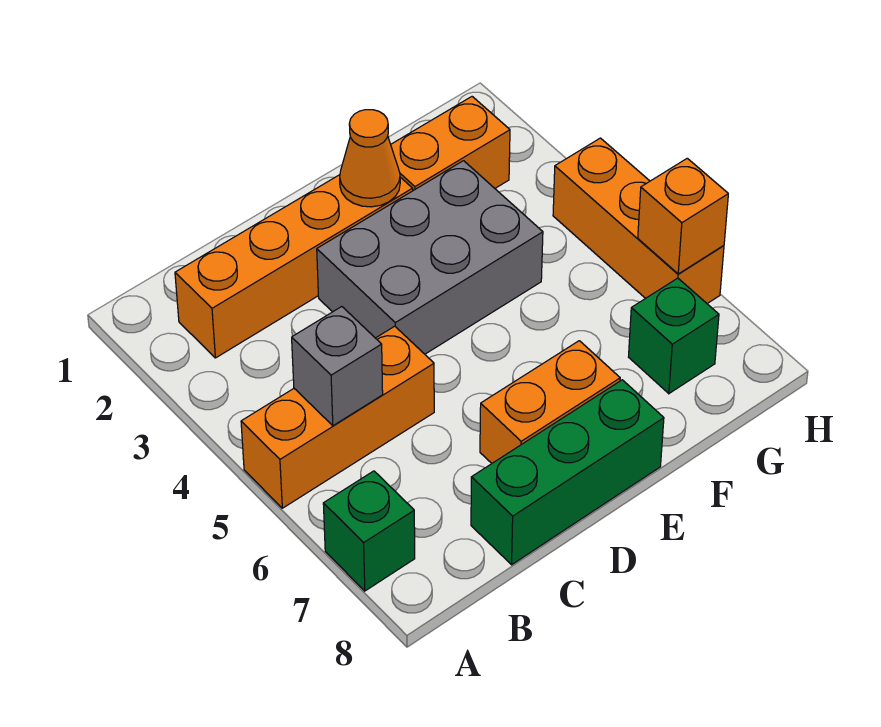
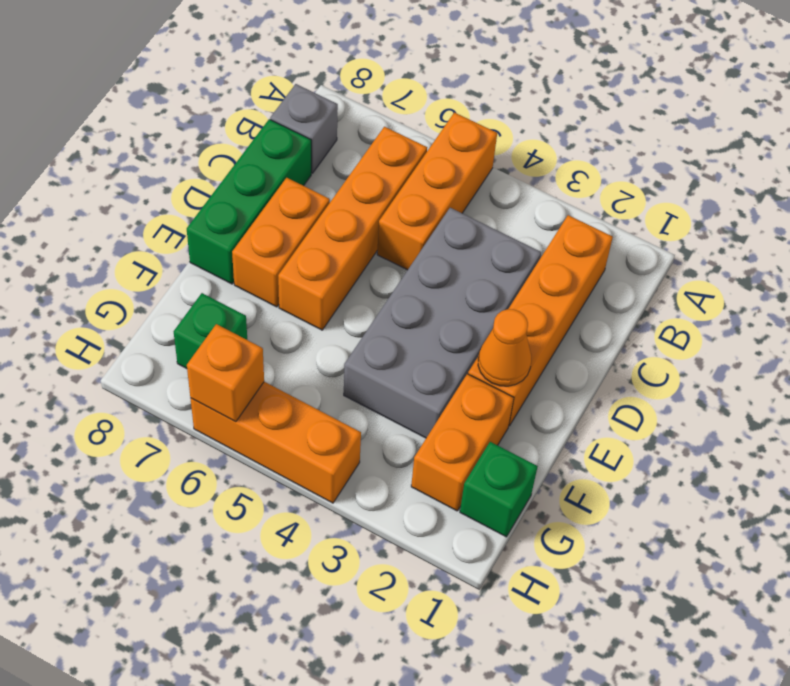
green 1x1 brick [323,471,415,591] -> green 1x1 brick moved to [460,442,538,537]
grey 1x1 brick [292,307,383,426] -> grey 1x1 brick moved to [270,84,338,173]
none -> orange 1x4 brick [278,127,427,330]
grey 2x3 brick [317,161,543,354] -> grey 2x4 brick [344,208,541,438]

